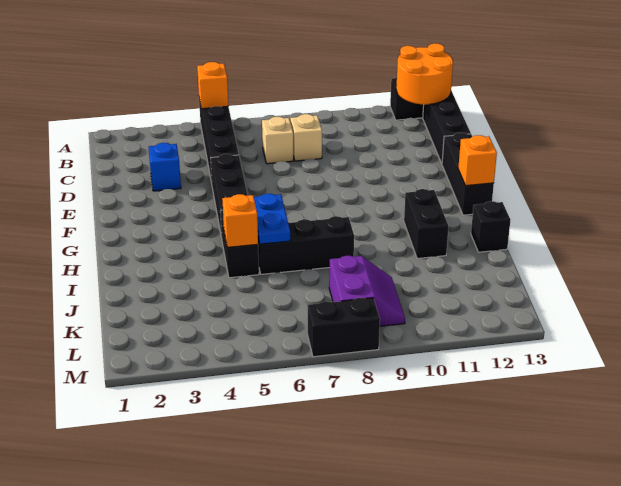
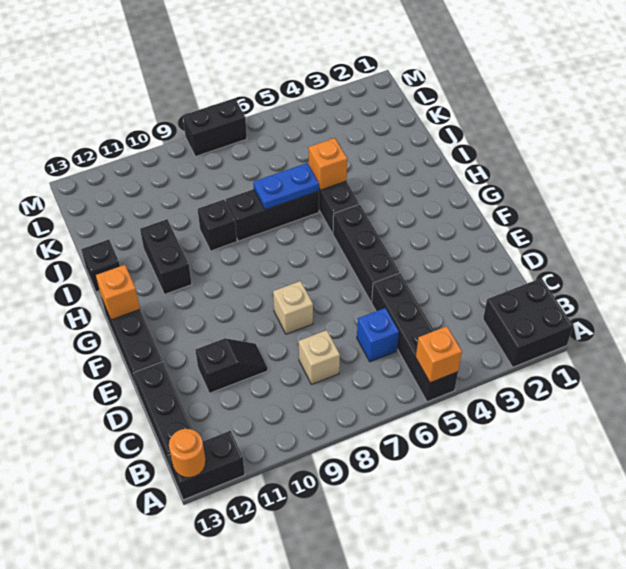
none -> black 2x2 brick [483,278,573,367]
orange 2x2 round brick [396,43,453,105] -> orange 1x1 round brick [169,429,206,478]
tan 1x1 brick [262,116,293,164] -> tan 1x1 brick moved to [273,281,313,334]
blue 1x1 brick [149,143,181,191] -> blue 1x1 brick moved to [357,308,399,362]
none -> black 1x2 slope [196,338,268,393]
blue 1x2 plate [254,194,290,244] -> blue 1x2 plate turned to [253,163,319,210]
none -> black 1x1 brick [198,200,237,251]
purple 2x2 slope [329,256,405,326] -> none

